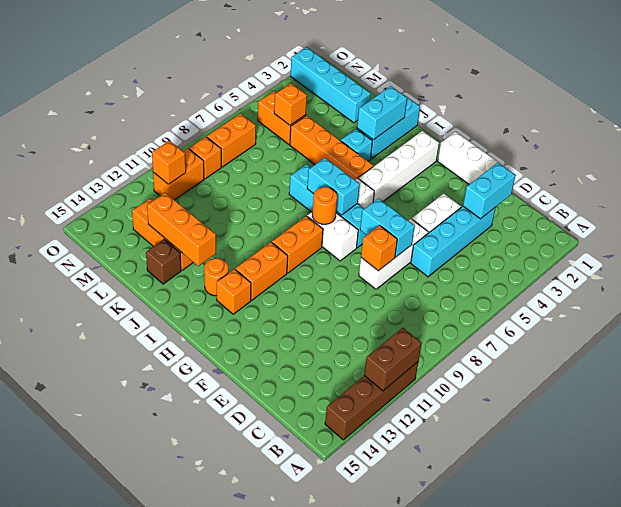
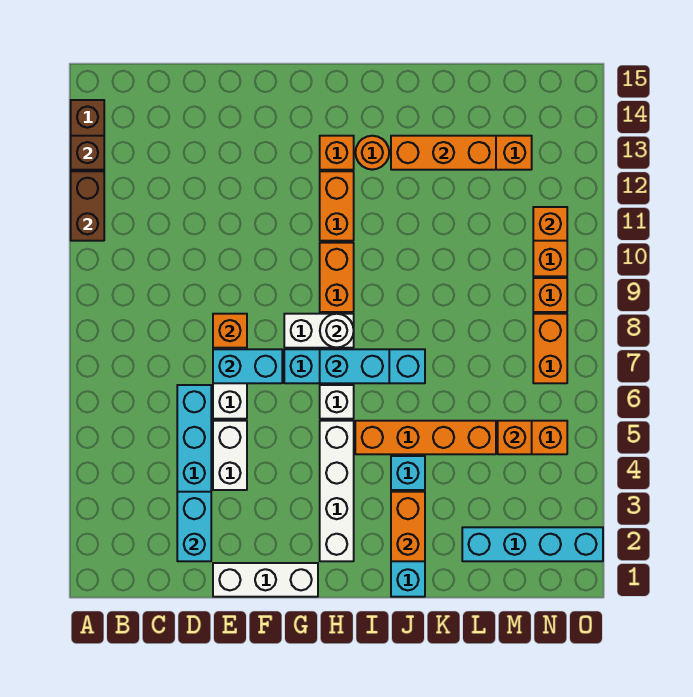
orange 1x1 round brick [312,187,337,224] -> white 1x1 round brick [320,314,354,348]
cyan 1x2 brick [357,86,407,140] -> orange 1x2 brick [391,492,425,561]
brown 1x1 brick [146,239,181,284] -> brown 1x1 brick moved to [71,136,104,170]

